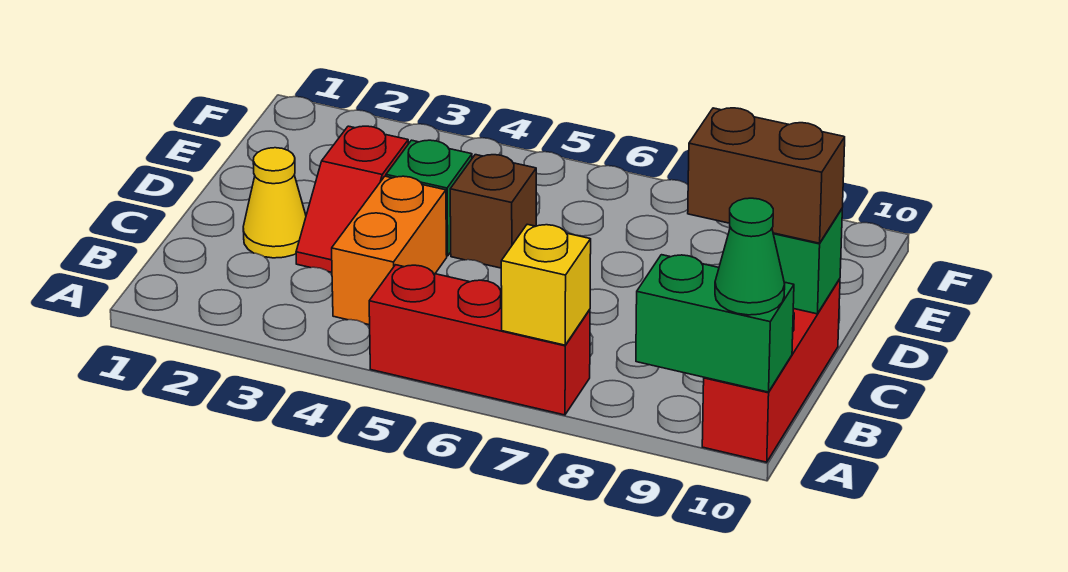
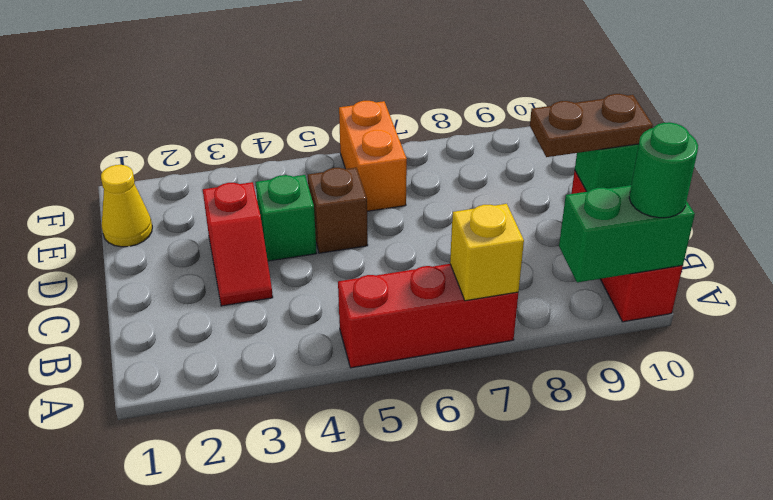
green 1x1 cone [715,198,785,315] -> green 1x1 round brick [629,122,698,218]
orange 1x2 brick [332,176,447,325] -> orange 1x2 brick moved to [339,101,407,211]
yellow 1x1 cone [243,148,306,258] -> yellow 1x1 cone moved to [101,165,152,247]
brown 1x2 brick [688,108,845,243] -> brown 1x2 plate [530,94,653,157]

